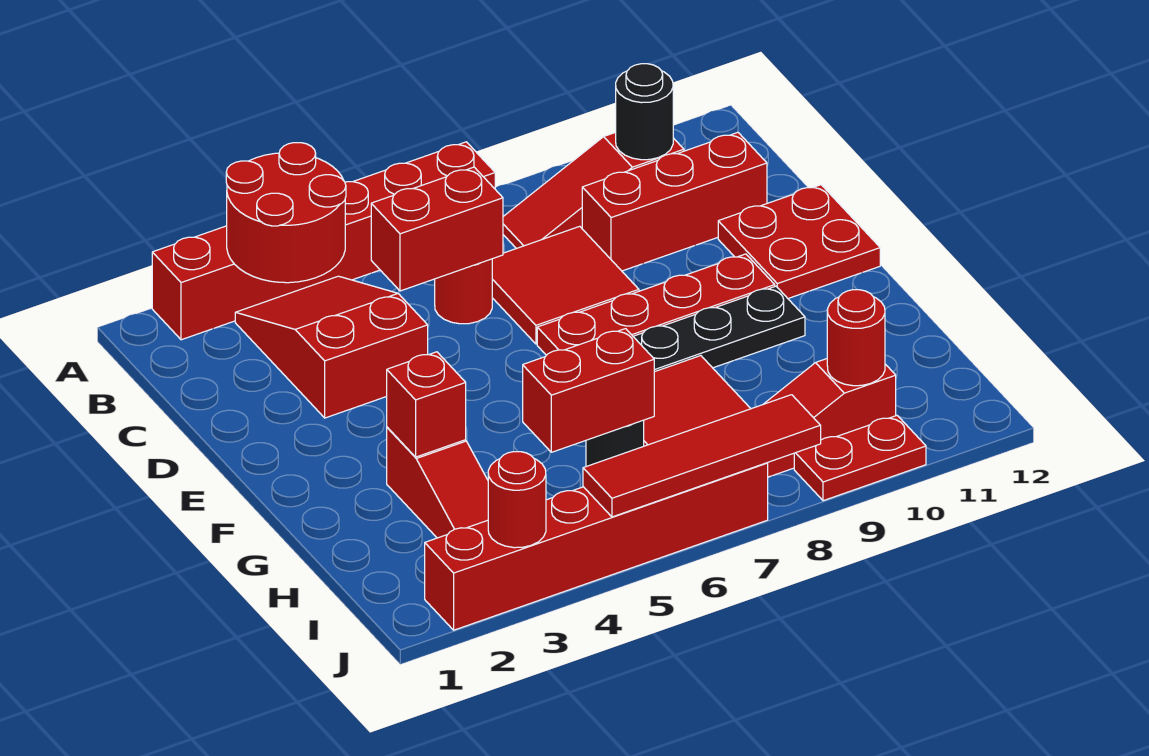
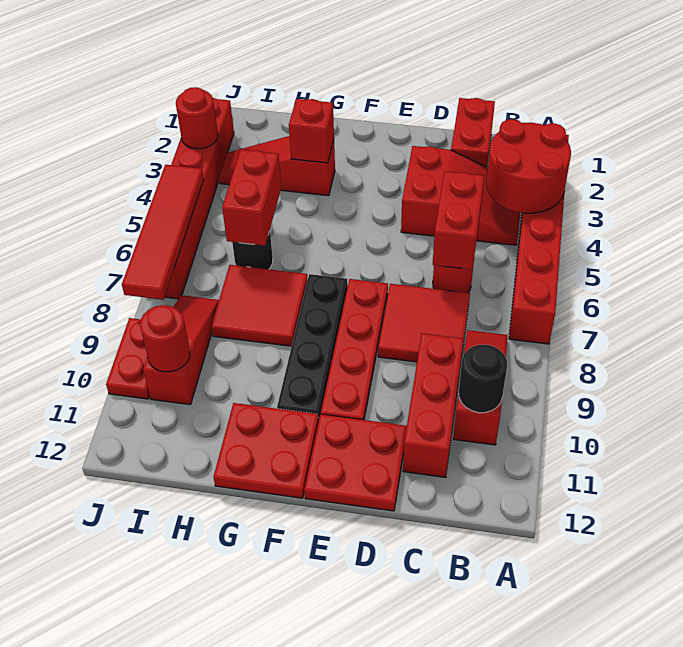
none -> red 1x2 brick [451,98,495,167]
none -> red 2x2 plate [213,403,319,498]

